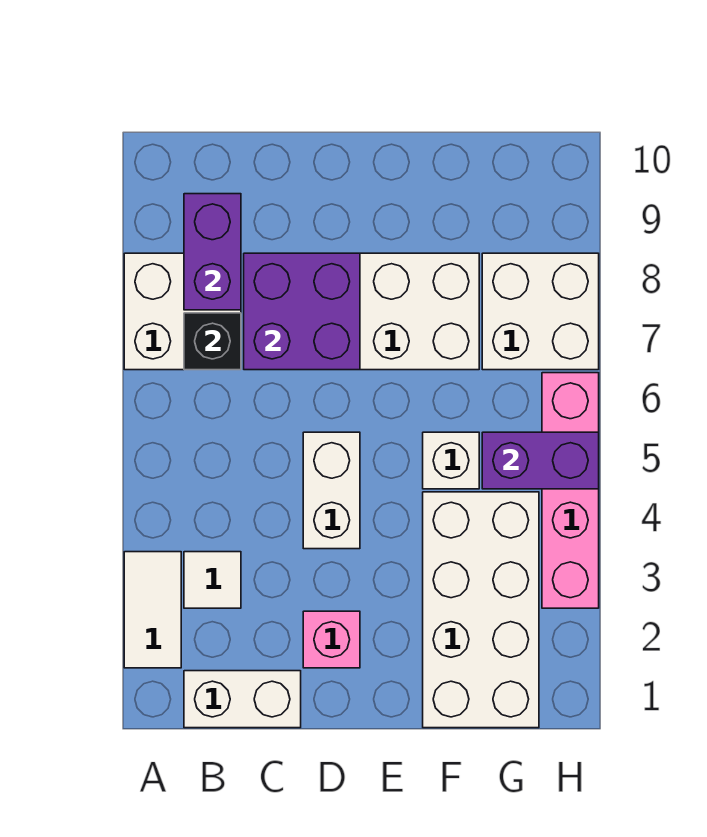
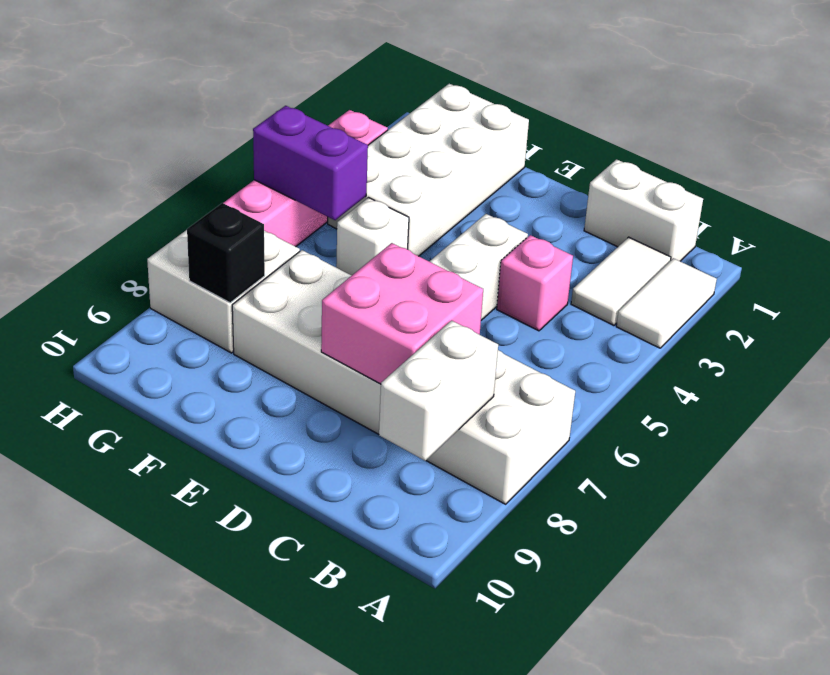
white 1x1 tile [184,552,241,608] -> white 1x2 tile [571,237,671,325]
black 1x1 brick [184,313,241,370] -> black 1x1 brick moved to [187,203,265,303]
purple 1x2 brick [184,194,241,310] -> white 1x2 brick [379,320,498,461]
purple 2x2 brick [244,253,360,370] -> pink 2x2 brick [321,243,483,384]
pink 1x1 brick [303,611,360,668] -> pink 1x1 brick moved to [497,235,573,331]

